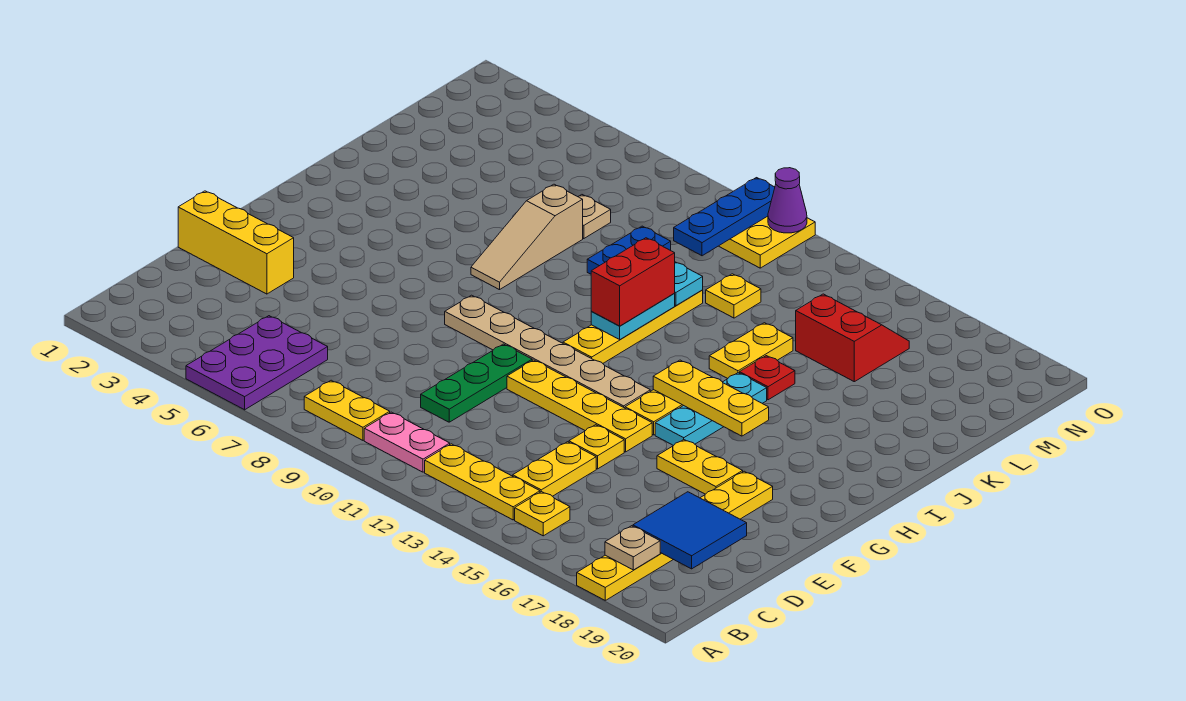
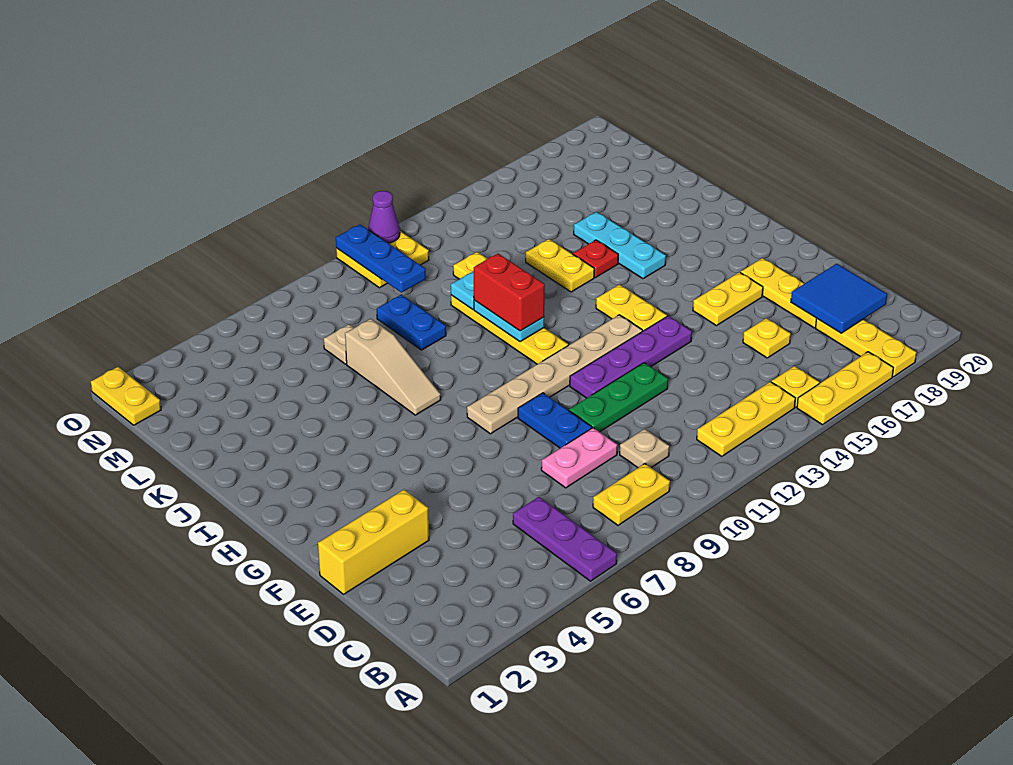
purple 2x3 plate [186,316,328,410] -> purple 1x3 plate [513,497,617,581]
pink 1x2 plate [364,412,450,472] -> pink 1x2 plate moved to [541,428,617,488]
tan 1x1 plate [605,526,660,570] -> tan 1x1 plate moved to [620,429,669,468]
yellow 1x2 plate [513,442,596,496] -> yellow 1x2 plate moved to [91,367,161,425]
green 1x3 plate [421,344,532,422] -> green 1x3 plate turned to [569,363,668,432]
none -> blue 1x2 plate [518,393,592,448]
yellow 1x1 plate [569,425,624,469] -> yellow 1x1 plate moved to [743,318,791,358]
yellow 1x4 plate [507,360,652,452] -> purple 1x4 plate [570,316,692,398]
cyan 1x3 plate [655,373,767,446] -> cyan 1x3 plate moved to [574,212,666,279]
yellow 1x3 plate [653,360,769,436] -> yellow 1x3 plate moved to [797,352,893,425]
red 2x2 slope [796,294,909,382] -> none

